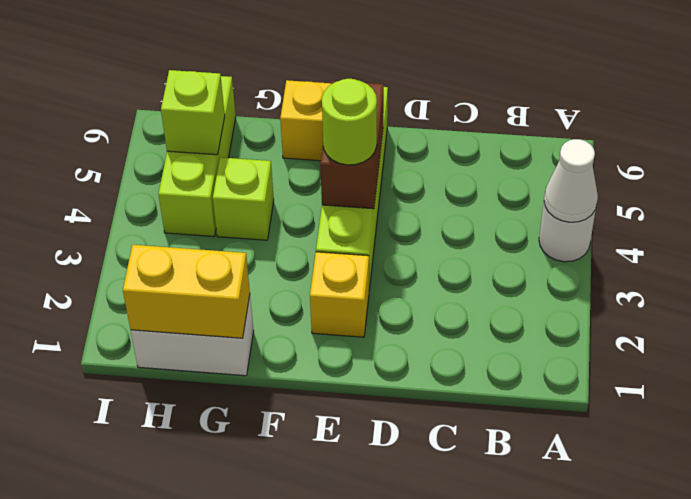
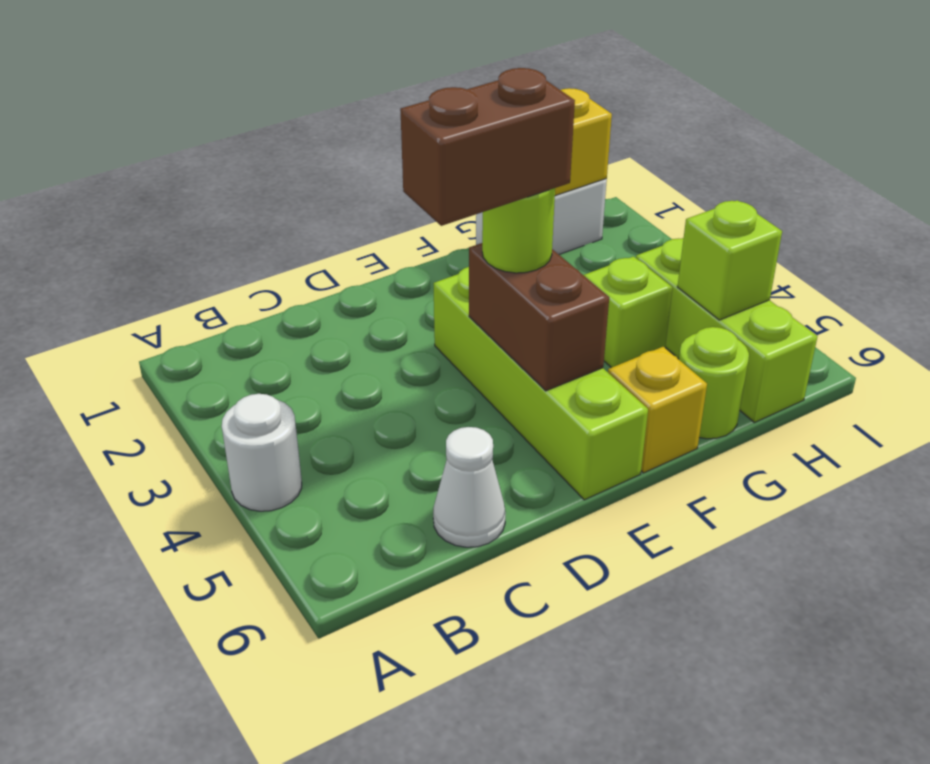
white 1x1 cone [544,139,598,222] -> white 1x1 cone moved to [433,427,506,547]
none -> brown 1x2 brick [400,68,575,226]
yellow 1x1 brick [310,252,369,337] -> none
none -> lime 1x1 round brick [679,327,749,439]

